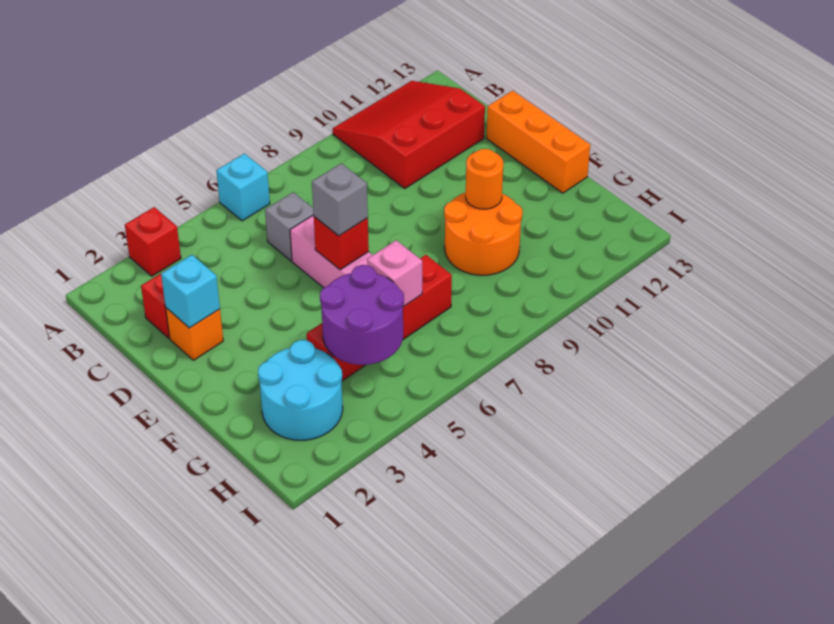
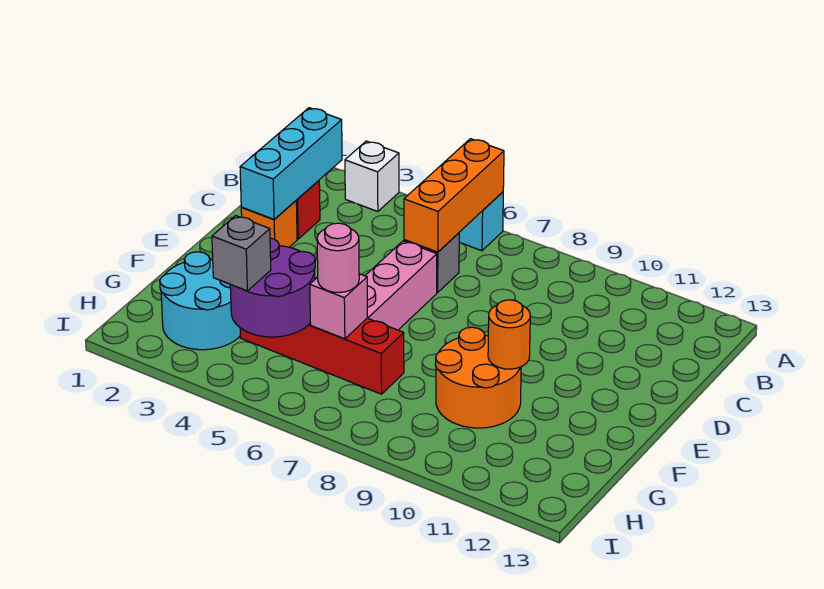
red 1x1 brick [125,207,181,276] -> white 1x1 brick [345,141,399,212]
red 3x3 slope [333,81,485,188] -> none
cyan 1x1 brick [161,255,220,328] -> cyan 1x3 brick [240,108,342,219]
orange 1x3 brick [486,91,590,193] -> orange 1x3 brick moved to [404,139,504,252]
red 1x1 brick [314,217,369,270] -> none
grey 1x1 brick [312,163,368,236] -> grey 1x1 brick moved to [212,216,271,291]
none -> pink 1x1 round brick [317,223,359,293]

